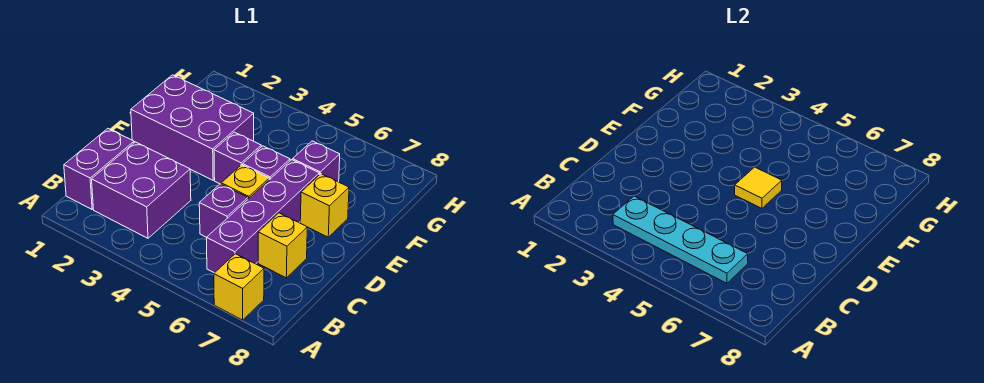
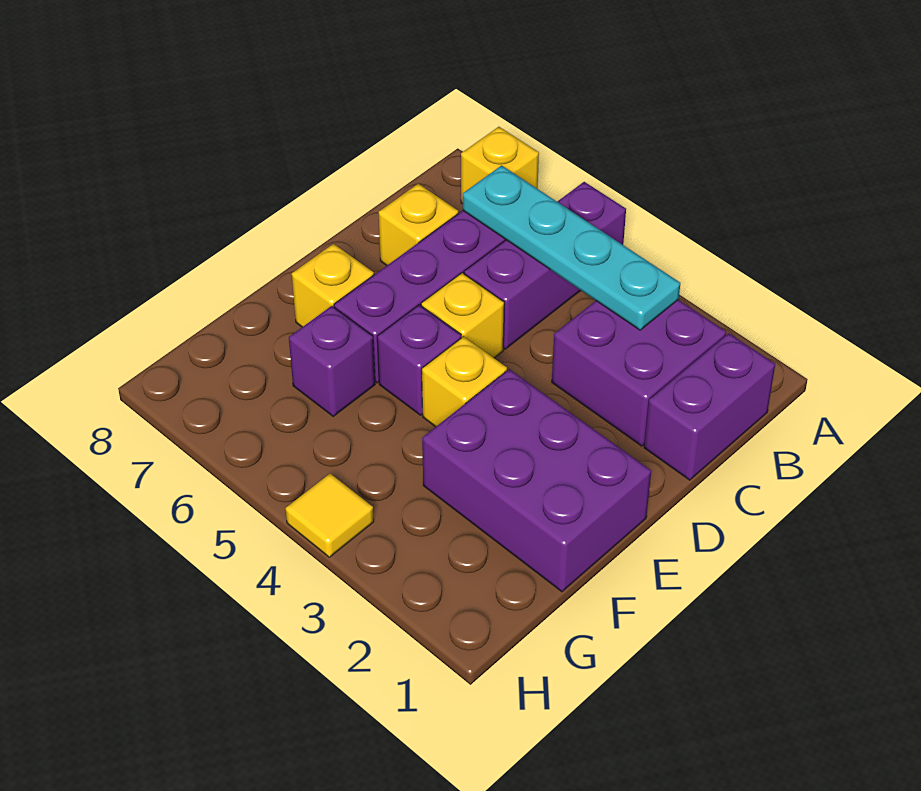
purple 1x1 brick [199,184,248,237] -> purple 1x3 brick [464,182,626,349]
purple 1x1 brick [214,132,261,184] -> yellow 1x1 brick [422,336,507,427]
yellow 1x1 tile [735,167,782,208] -> yellow 1x1 tile moved to [285,474,374,557]

